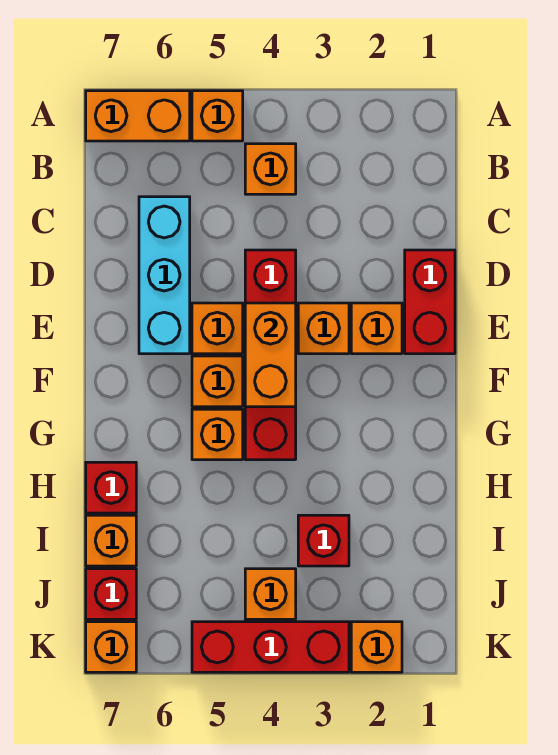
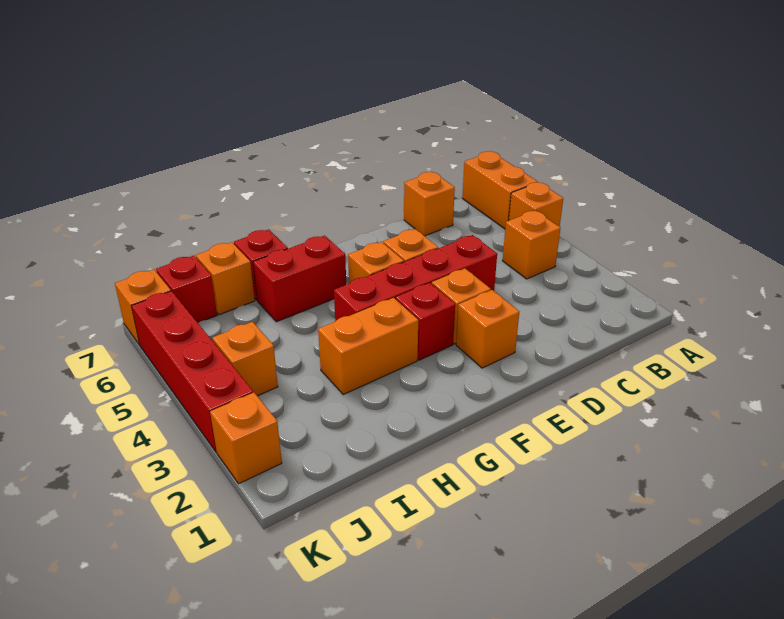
cyan 1x3 brick [139,197,190,354] -> none
red 1x2 brick [405,250,455,354] -> red 1x2 brick moved to [253,236,346,322]
orange 1x2 brick [245,303,296,407] -> orange 1x2 brick moved to [318,298,418,394]
orange 1x1 brick [192,409,243,460] -> orange 1x1 brick moved to [404,172,455,236]
red 1x1 brick [298,515,349,566] -> red 1x1 brick moved to [395,283,455,360]
red 1x3 brick [192,622,349,672] -> red 1x4 brick [132,291,253,452]

